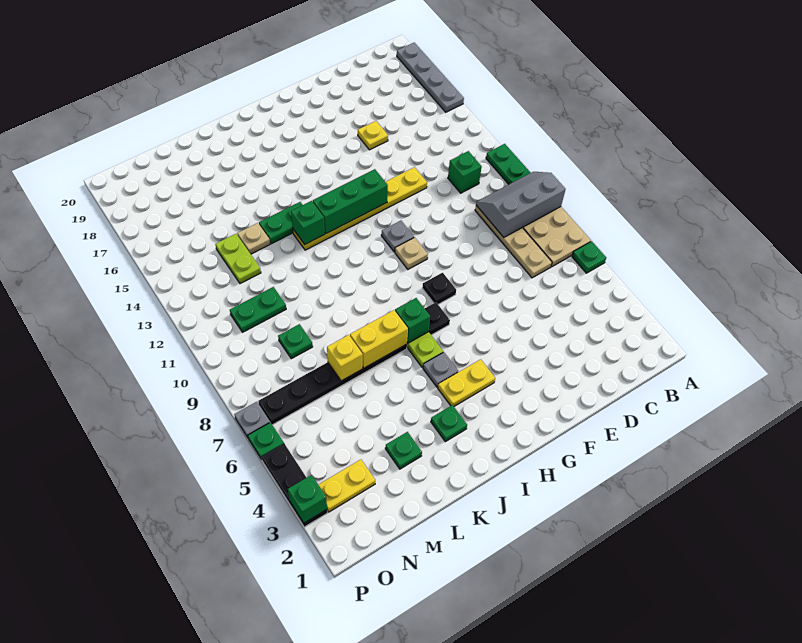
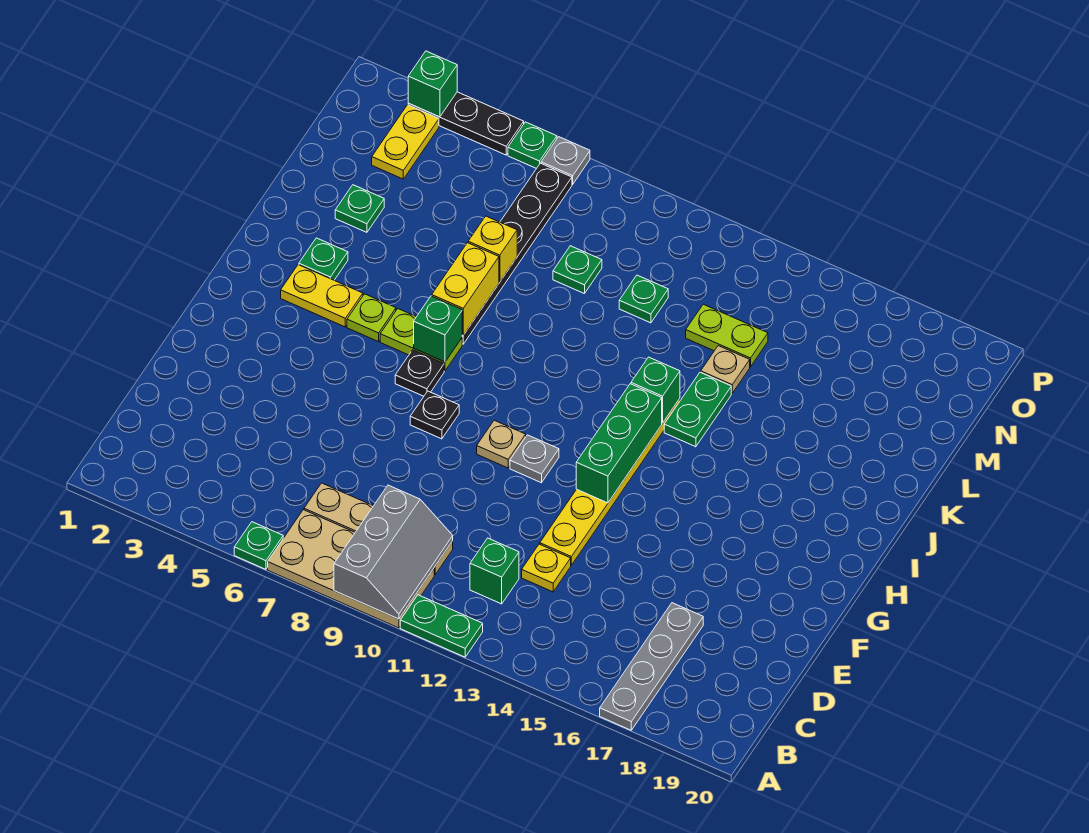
grey 1x4 plate [397,43,464,112] -> grey 1x4 plate turned to [600,603,703,730]
yellow 1x1 plate [358,121,388,150] -> yellow 1x1 plate moved to [522,544,571,592]
yellow 1x2 plate [438,359,495,406] -> yellow 1x2 plate turned to [281,265,363,327]
grey 1x1 plate [423,352,458,387] -> lime 1x1 plate [347,294,396,342]
green 1x2 plate [230,287,286,332] -> green 1x1 plate [619,275,668,323]

